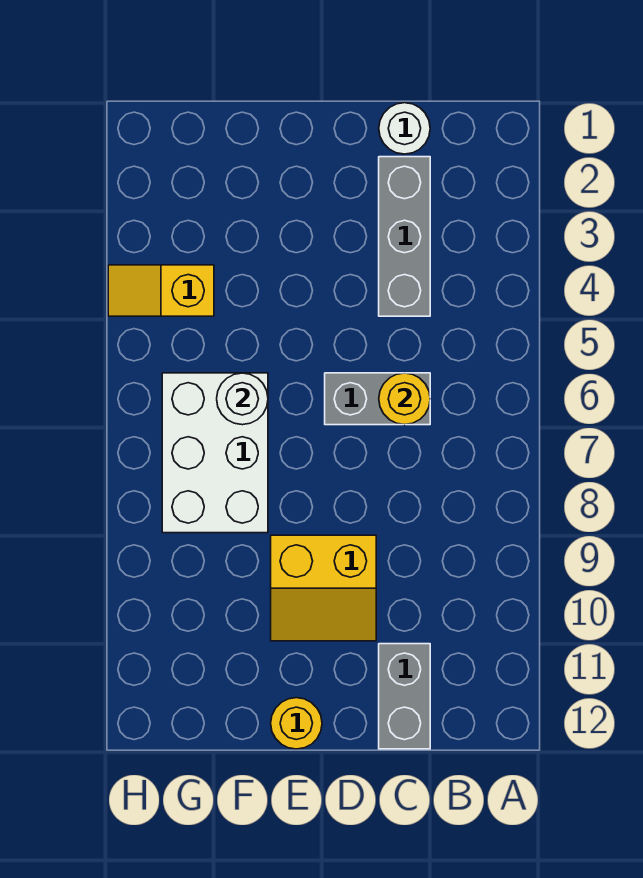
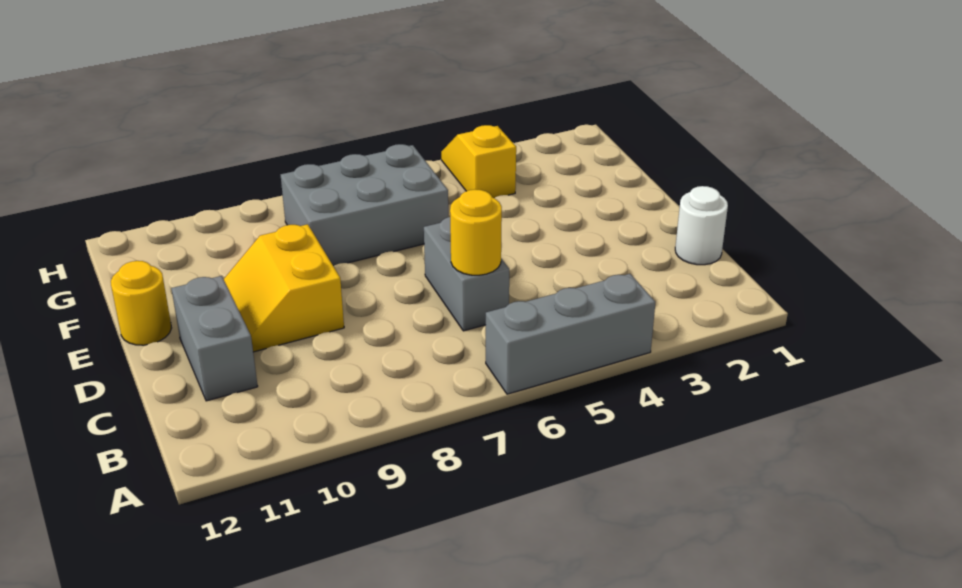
grey 1x3 brick [379,157,430,316] -> grey 1x3 brick moved to [486,274,655,394]
grey 1x2 brick [379,644,430,749] -> grey 1x2 brick turned to [171,276,258,401]
white 2x3 brick [162,373,268,533] -> grey 2x3 brick [281,144,448,266]
white 1x1 round brick [217,373,268,425] -> none

